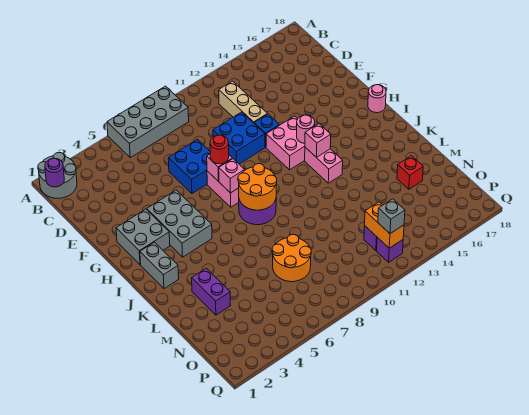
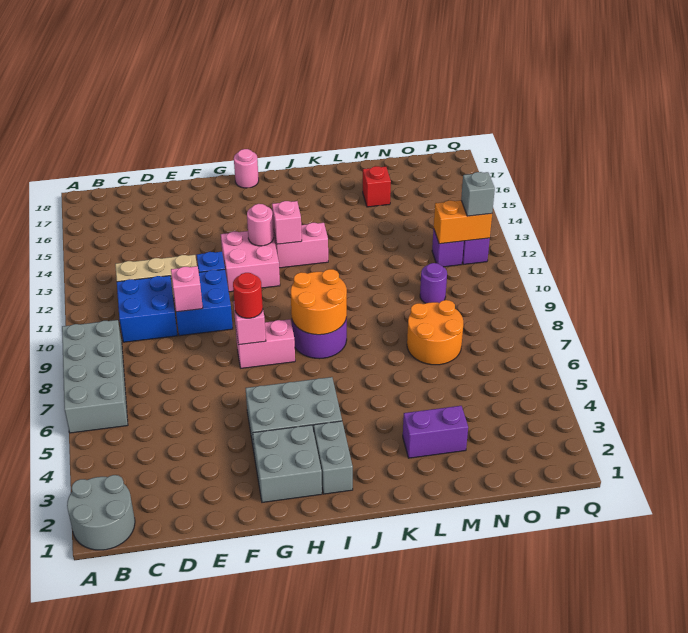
purple 1x1 round brick [45,158,64,187] -> purple 1x1 round brick moved to [420,263,447,303]
blue 2x2 brick [168,140,210,194] -> blue 2x2 brick moved to [117,276,178,342]
pink 1x1 brick [219,159,245,193] -> pink 1x1 brick moved to [171,266,203,312]
grey 1x2 brick [140,242,179,289] -> grey 1x2 brick turned to [314,421,353,494]

